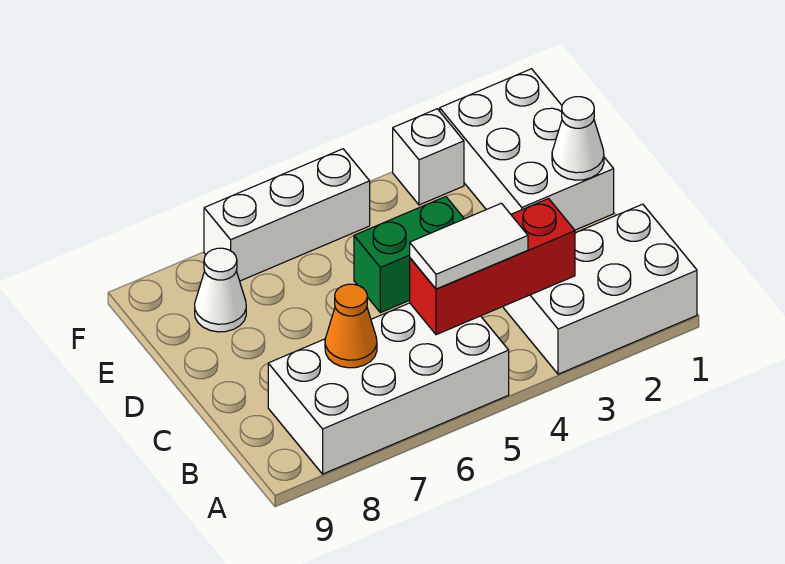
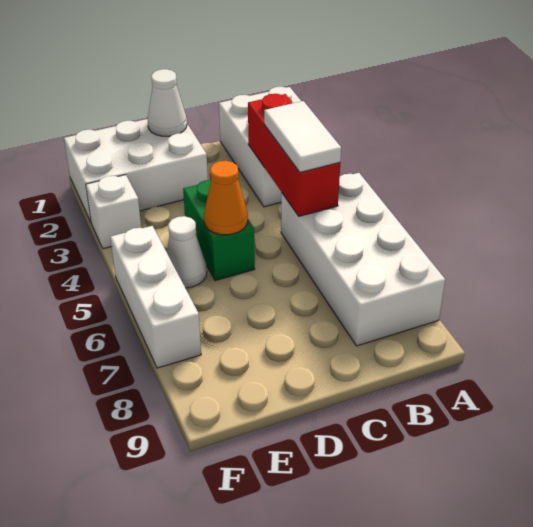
orange 1x1 cone [325,284,377,368] -> orange 1x1 cone moved to [204,161,248,235]
white 1x1 cone [195,248,246,332] -> white 1x1 cone moved to [167,216,207,288]

